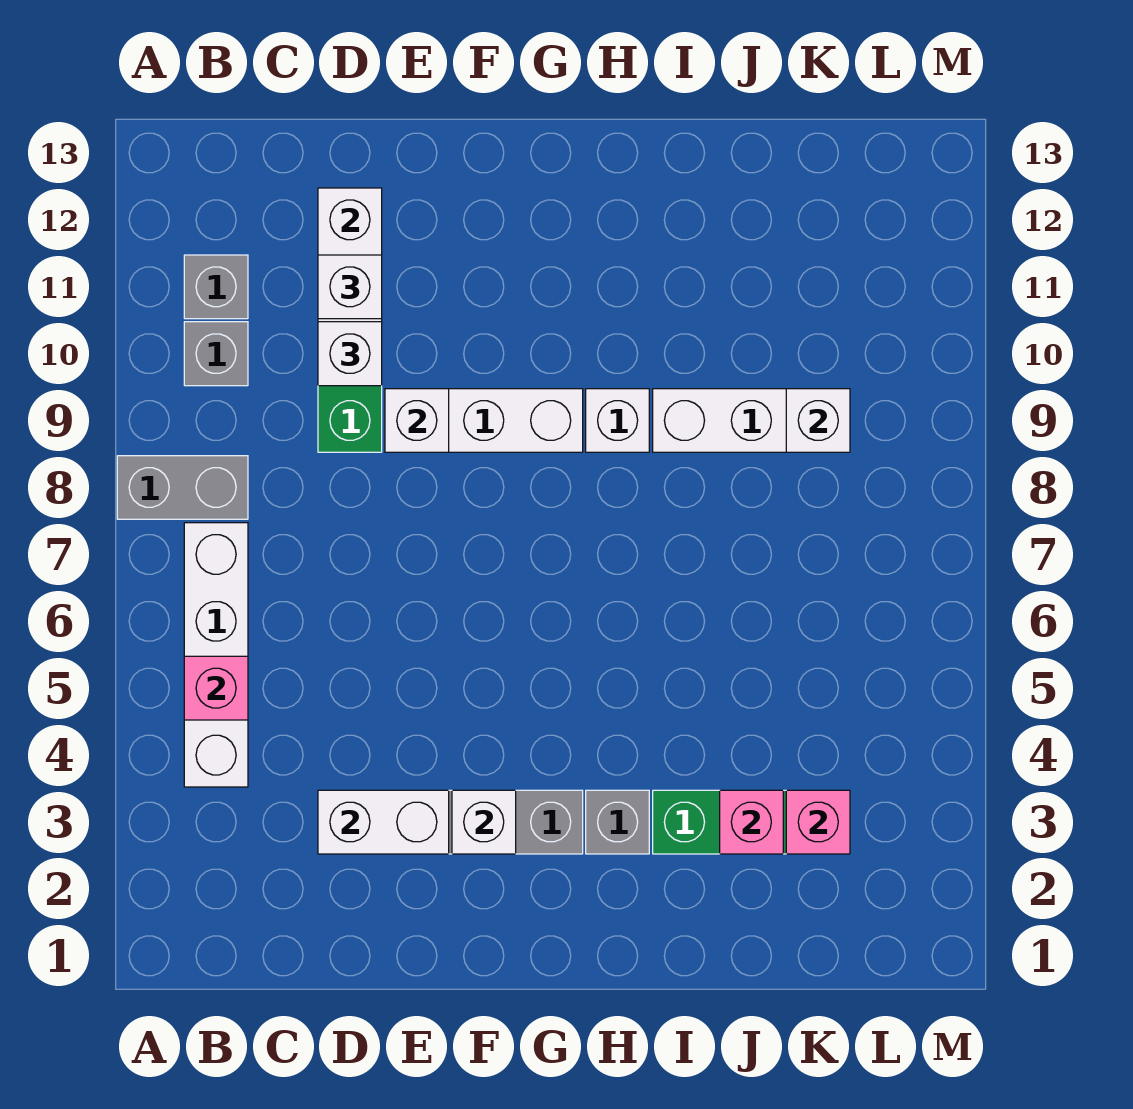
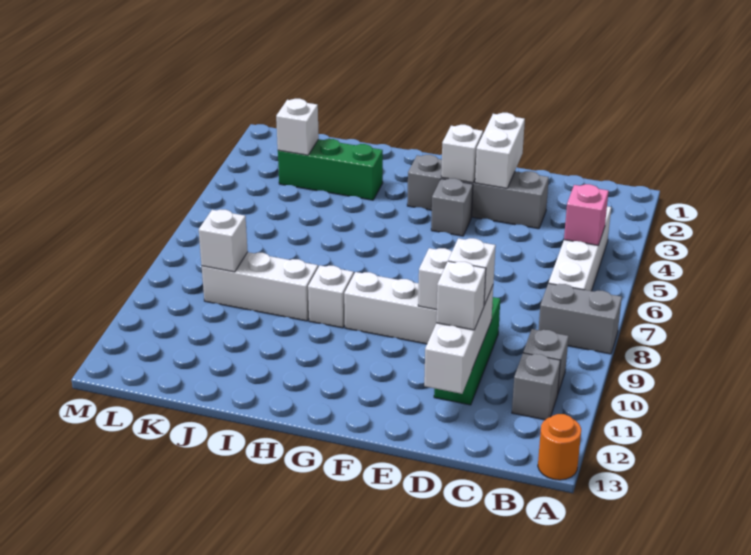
none -> orange 1x1 round brick [538,414,581,480]
white 1x2 brick [318,790,449,854] -> white 1x2 brick turned to [475,113,525,188]
grey 1x1 brick [586,790,649,854] -> grey 1x1 brick moved to [431,178,473,236]
pink 1x1 brick [720,790,783,854] -> none
pink 1x1 brick [786,790,850,854] -> white 1x1 brick [276,99,319,155]

